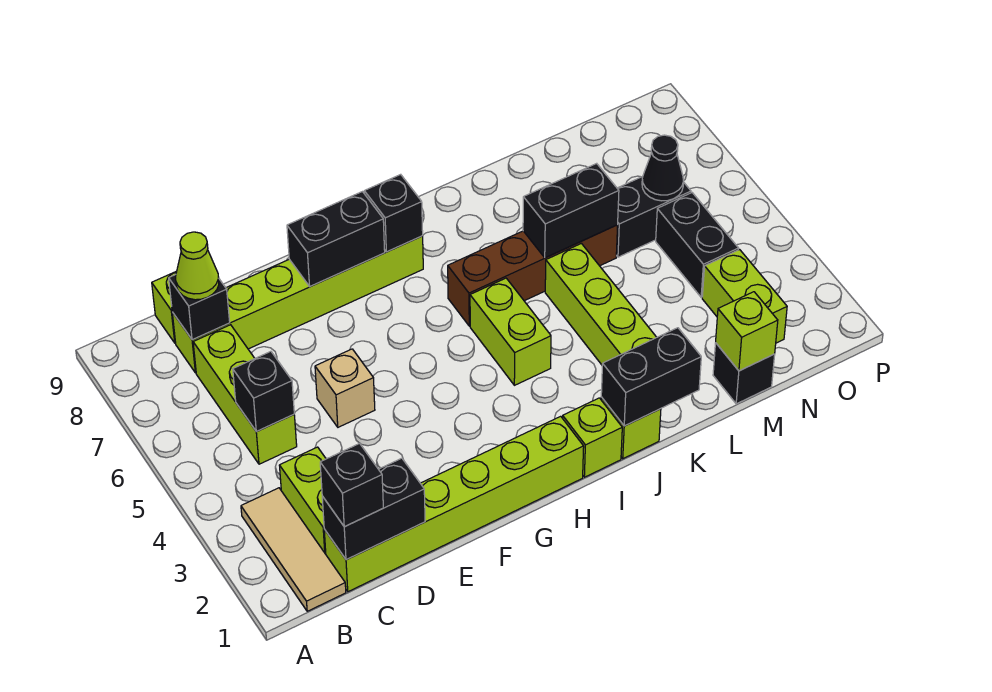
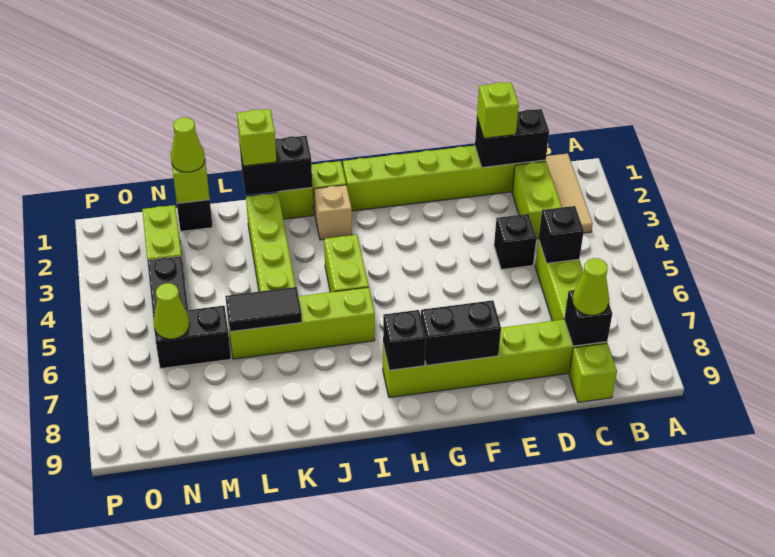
black 1x1 brick [320,443,383,526] -> black 1x1 brick moved to [494,214,536,270]
none -> lime 1x1 brick [477,82,519,138]
tan 1x1 brick [315,349,375,427] -> tan 1x1 brick moved to [314,185,352,240]
brown 1x4 brick [448,225,618,326] -> lime 1x4 brick [227,287,375,359]
none -> lime 1x1 brick [237,109,277,166]
black 1x2 brick [523,163,619,258] -> black 1x2 tile [225,287,302,332]
none -> lime 1x1 cone [171,117,205,172]
black 1x1 cone [642,135,684,201] -> lime 1x1 cone [154,283,190,339]

